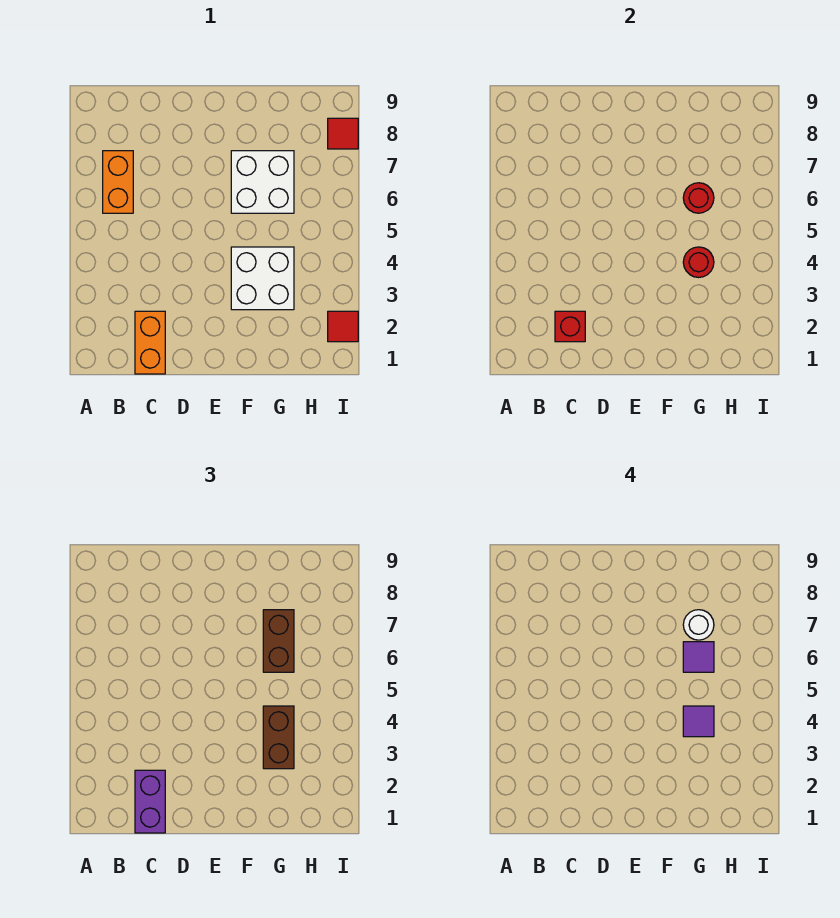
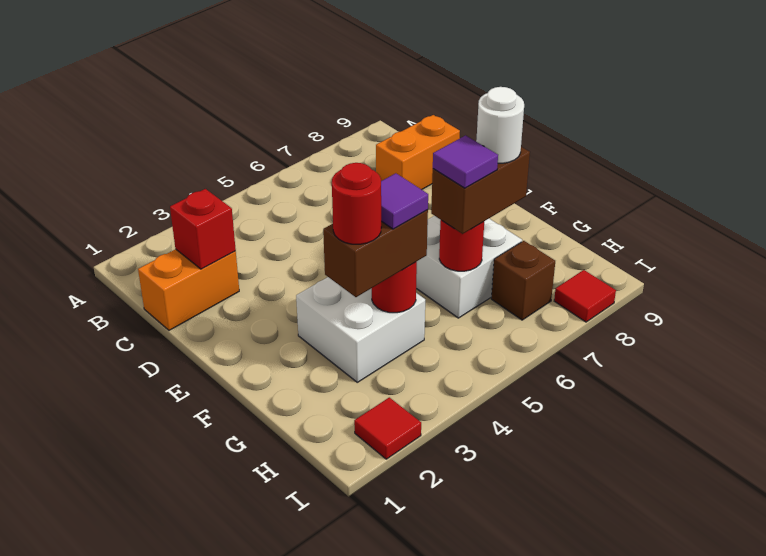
orange 1x2 brick [103,151,133,213] -> orange 1x2 brick moved to [376,115,460,190]
purple 1x2 brick [135,770,165,833] -> none
none -> red 1x1 round brick [332,163,381,244]
none -> brown 1x1 brick [491,241,555,320]

